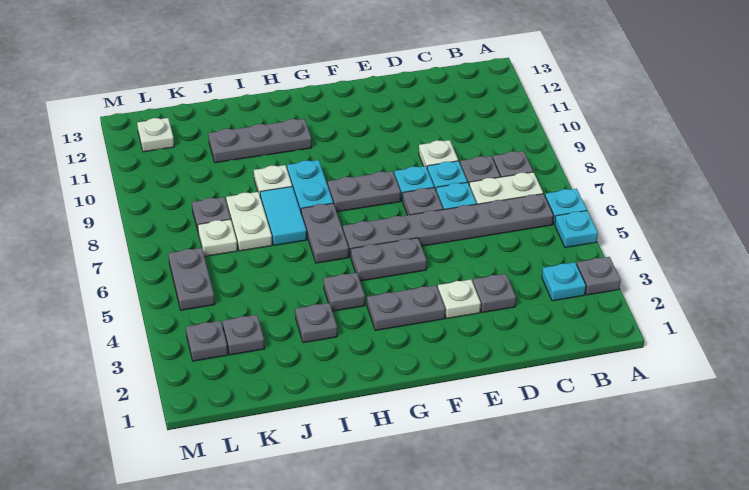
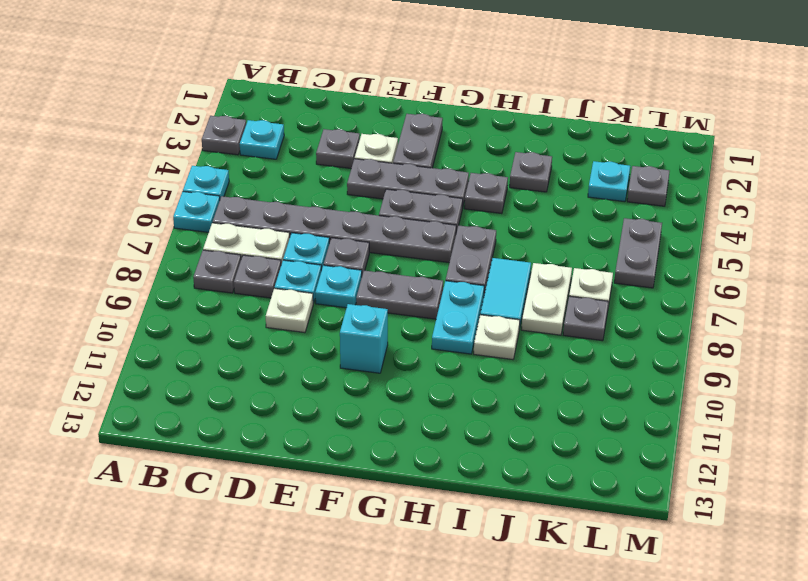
grey 1x2 plate [367,285,445,330] -> grey 1x2 plate turned to [393,114,443,168]
none -> cyan 1x1 brick [340,304,388,373]
grey 1x3 plate [208,119,312,163] -> grey 1x3 plate moved to [347,159,469,208]
grey 1x1 plate [223,315,265,355] -> cyan 1x1 plate [588,161,630,202]
white 1x1 plate [137,118,174,152] -> none

